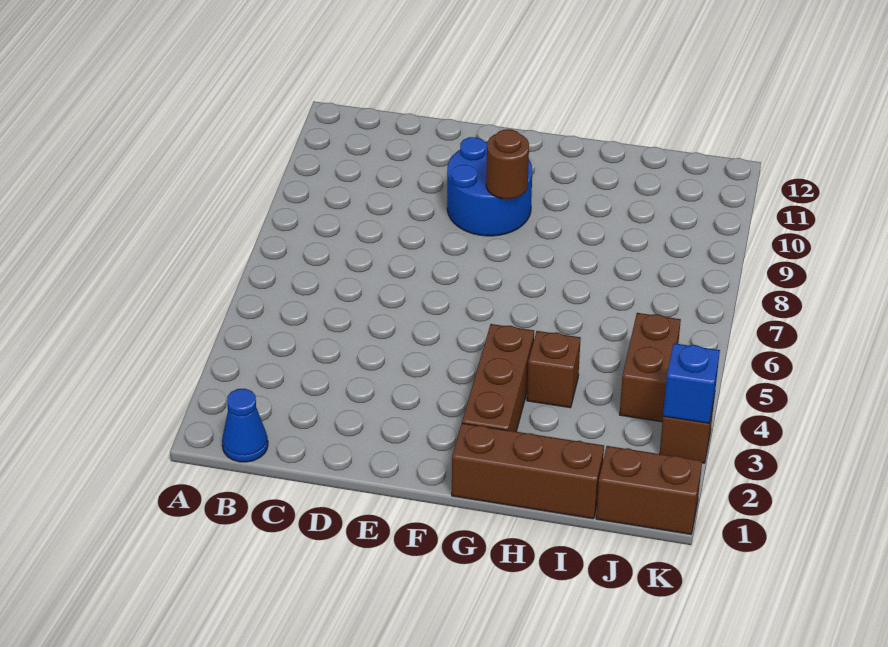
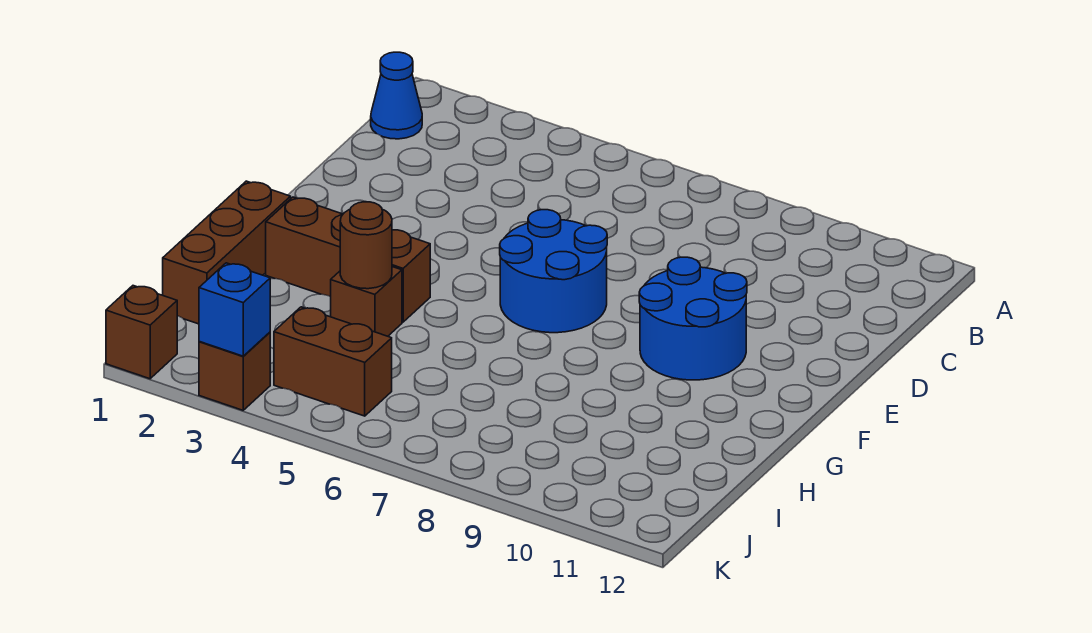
none -> blue 2x2 round brick [500,210,607,333]
brown 1x1 round brick [486,129,529,199] -> brown 1x1 round brick moved to [340,202,392,289]
brown 1x2 brick [596,446,702,534] -> brown 1x1 brick [106,286,177,379]

